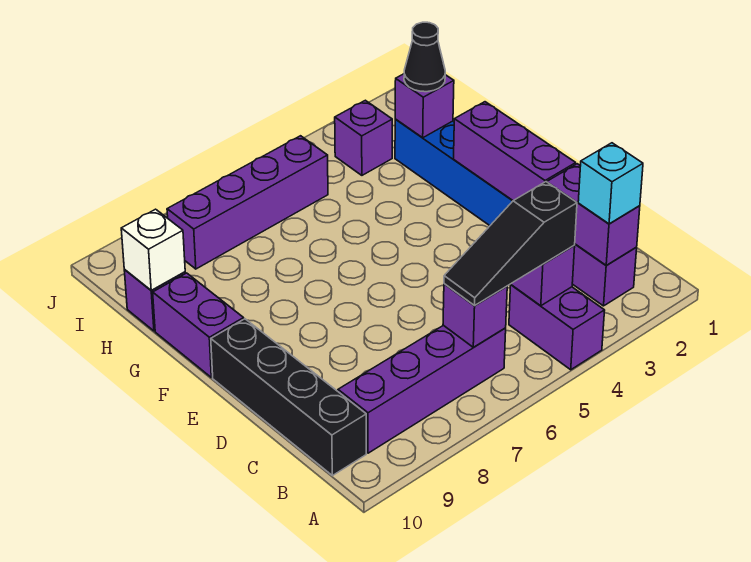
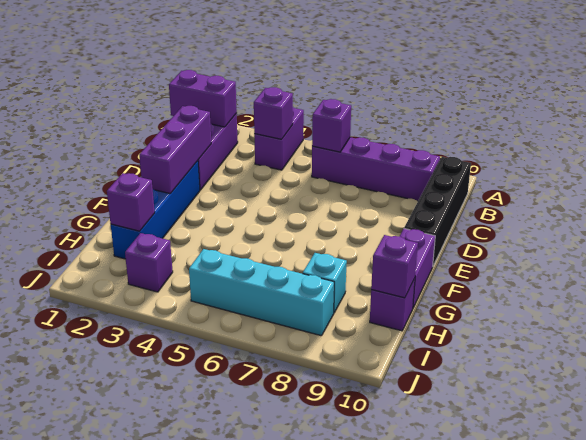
purple 1x2 brick [547,164,640,265] -> purple 1x2 brick turned to [169,70,237,127]
cyan 1x1 brick [578,143,643,224] -> cyan 1x1 brick moved to [303,253,347,313]
black 1x3 slope [444,182,577,305] -> none
black 1x1 cone [404,22,445,92] -> none
white 1x1 brick [121,209,185,290] -> purple 1x1 brick [371,235,418,298]
purple 1x4 brick [167,136,328,269] -> cyan 1x4 brick [189,249,334,336]

